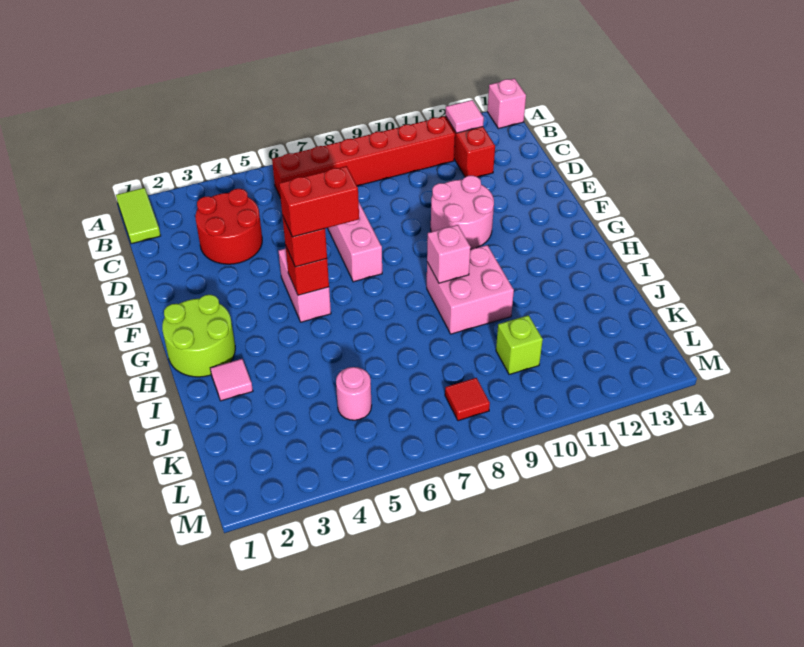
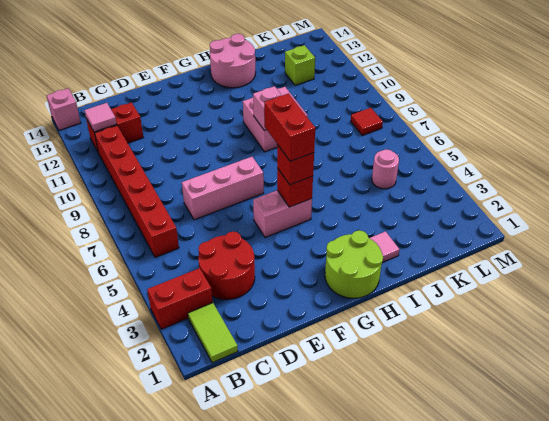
lime 1x2 tile [116,188,161,244] -> lime 1x2 tile turned to [188,303,238,363]
none -> red 1x2 brick [147,268,213,329]
pink 2x2 round brick [431,176,494,250] -> pink 2x2 round brick moved to [210,34,256,88]
lime 1x1 brick [496,315,543,375] -> lime 1x1 brick moved to [285,45,315,85]

